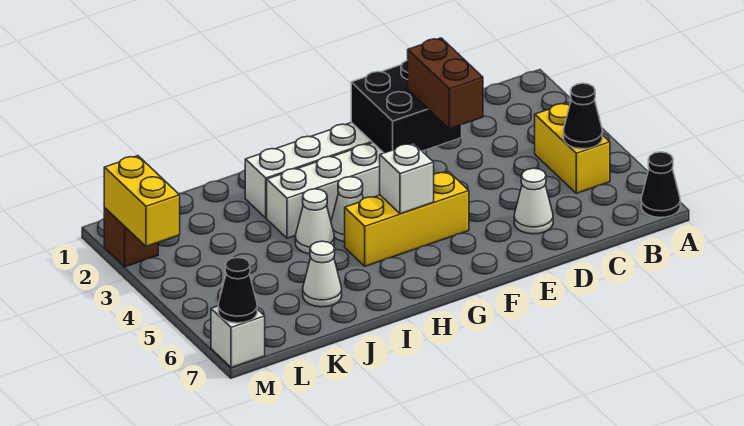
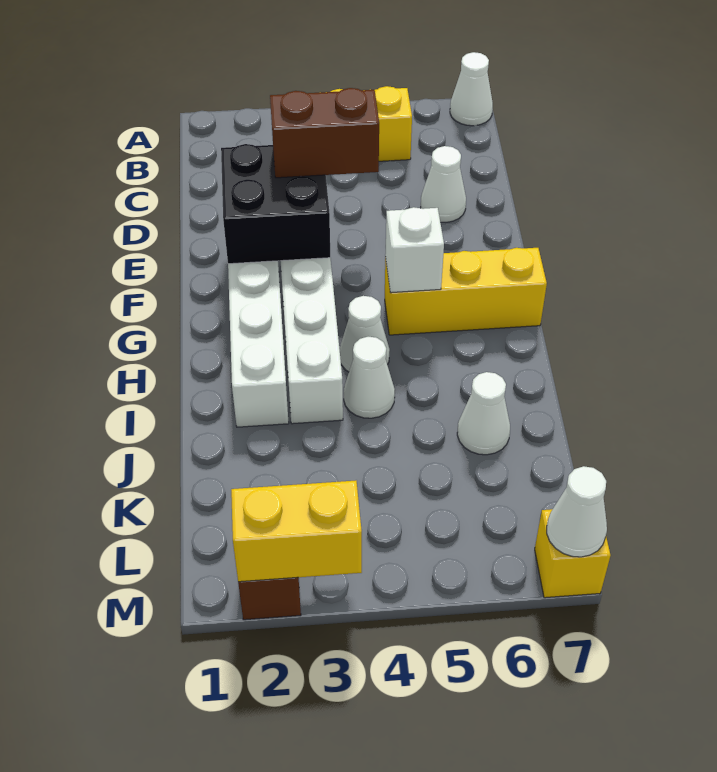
black 1x1 cone [641,152,680,217] -> white 1x1 cone [450,52,493,126]
black 1x1 cone [563,83,602,149] -> none
yellow 1x3 brick [345,172,469,266] -> yellow 1x3 brick turned to [385,248,547,335]
white 1x1 brick [211,306,265,368] -> yellow 1x1 brick [535,509,611,598]
black 1x1 cone [218,257,257,323] -> white 1x1 cone [547,466,607,557]

